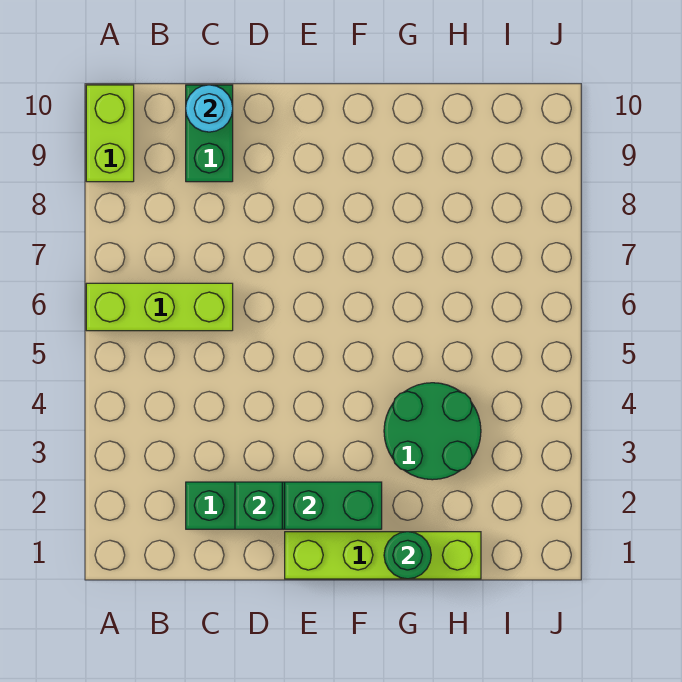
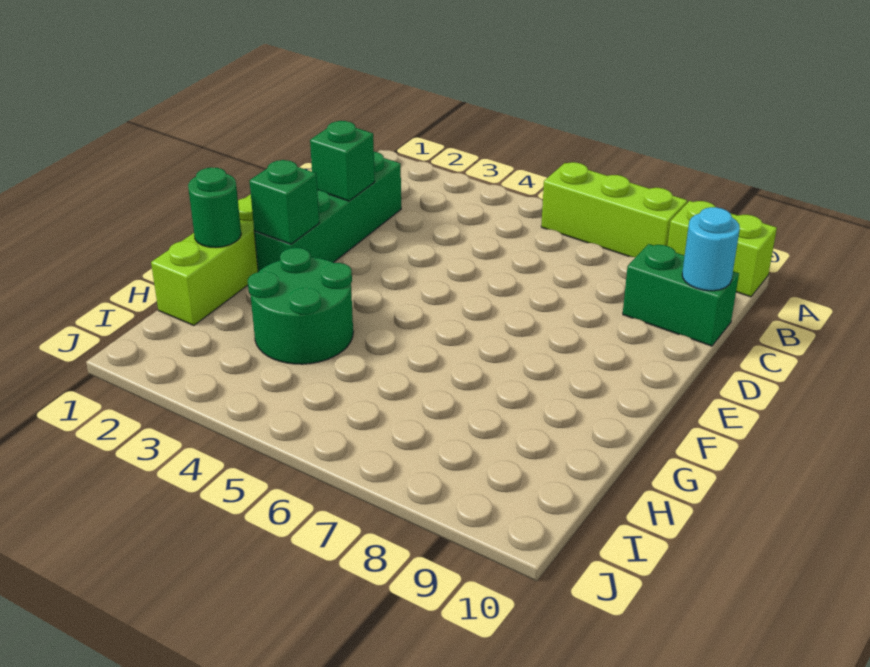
lime 1x3 brick [86,283,233,331] -> lime 1x3 brick turned to [541,162,687,257]
green 1x2 brick [285,482,382,529] -> green 1x1 brick [249,160,319,244]

